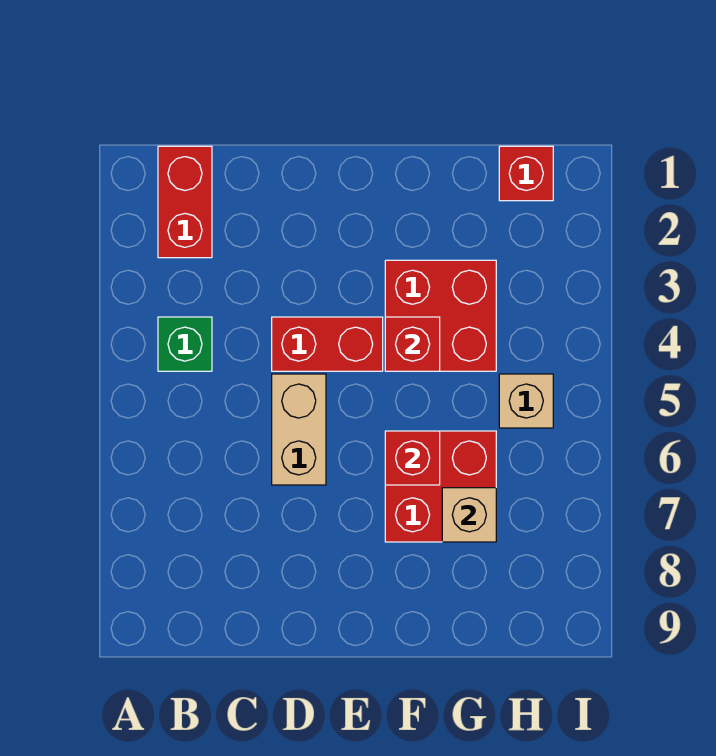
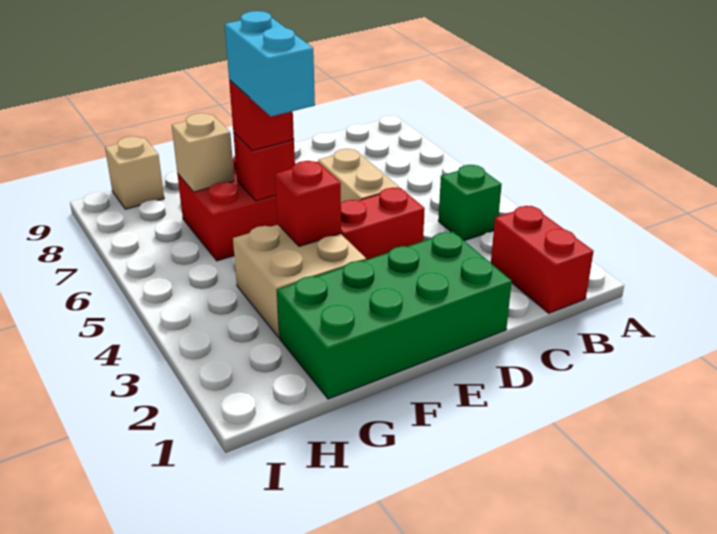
none -> green 2x4 brick [277,232,512,399]
red 2x2 brick [385,260,496,371] -> tan 2x2 brick [233,225,366,337]
none -> cyan 1x2 brick [225,11,315,116]
red 1x1 brick [499,146,553,201] -> red 1x1 brick moved to [229,80,294,151]
tan 1x1 brick [499,374,553,428] -> tan 1x1 brick moved to [105,136,164,209]

